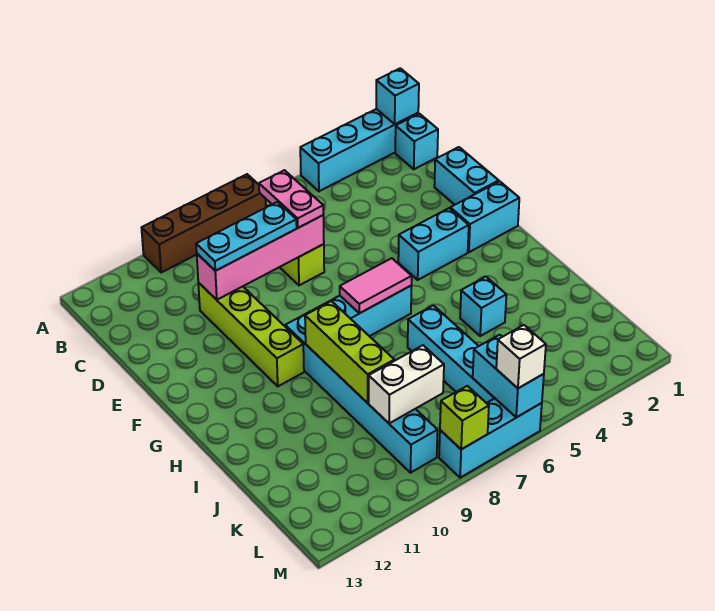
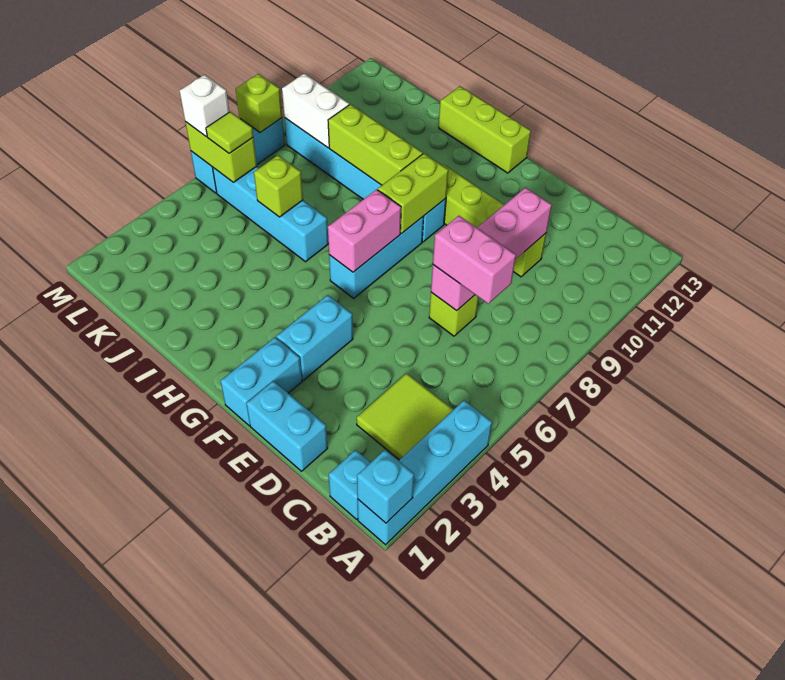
brown 1x4 brick [142,174,266,272] -> none
none -> lime 2x2 tile [357,373,453,460]
pink 1x2 plate [259,170,324,228] -> pink 1x2 brick [433,216,516,304]
cyan 1x3 plate [196,202,297,271] -> none
pink 1x2 tile [340,258,412,313] -> pink 1x2 brick [328,190,401,272]
none -> lime 1x2 brick [378,154,448,234]
none -> lime 1x3 brick [439,86,531,173]
cyan 1x1 brick [460,277,506,336] -> none
none -> lime 1x1 brick [254,155,303,217]
white 1x2 brick [369,345,444,423] -> white 1x2 brick turned to [282,73,349,148]
cyan 1x2 brick [473,335,544,417] -> lime 1x2 brick [185,122,257,182]
none -> lime 1x1 tile [206,112,253,153]

